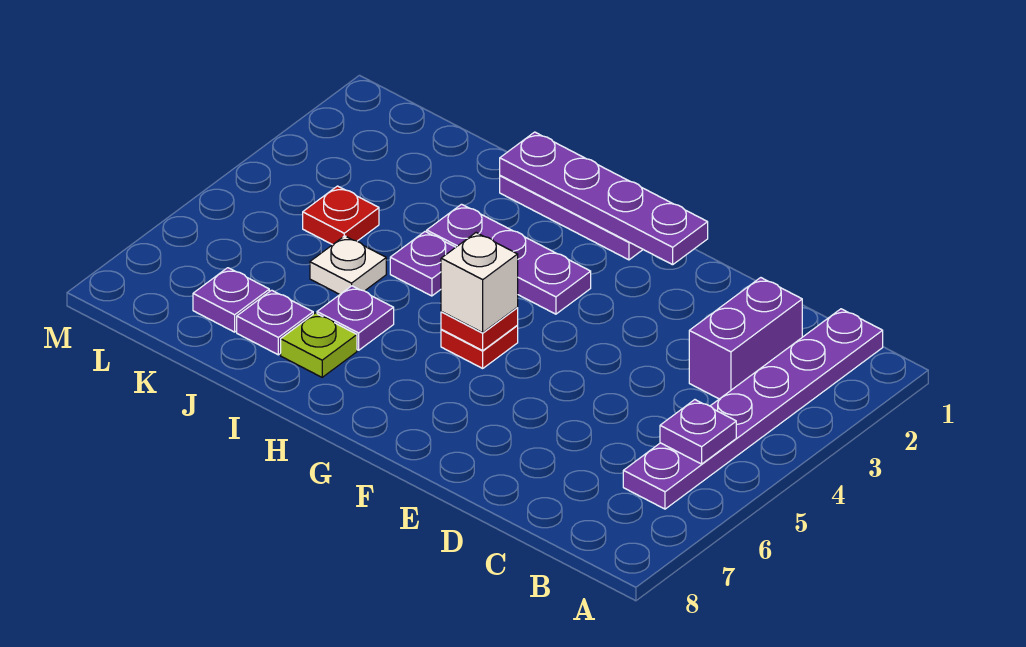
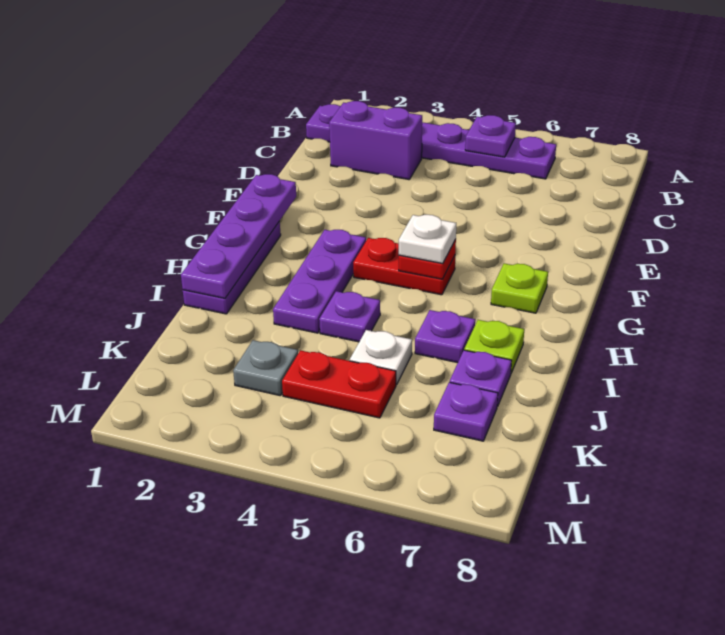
red 1x1 plate [441,326,518,368] -> red 1x2 plate [353,238,455,295]
white 1x1 brick [441,233,518,333] -> white 1x1 plate [399,215,456,264]
none -> lime 1x1 plate [491,263,548,313]
none -> grey 1x1 plate [233,340,298,396]
red 1x1 plate [303,186,379,245] -> red 1x2 plate [282,350,396,418]

